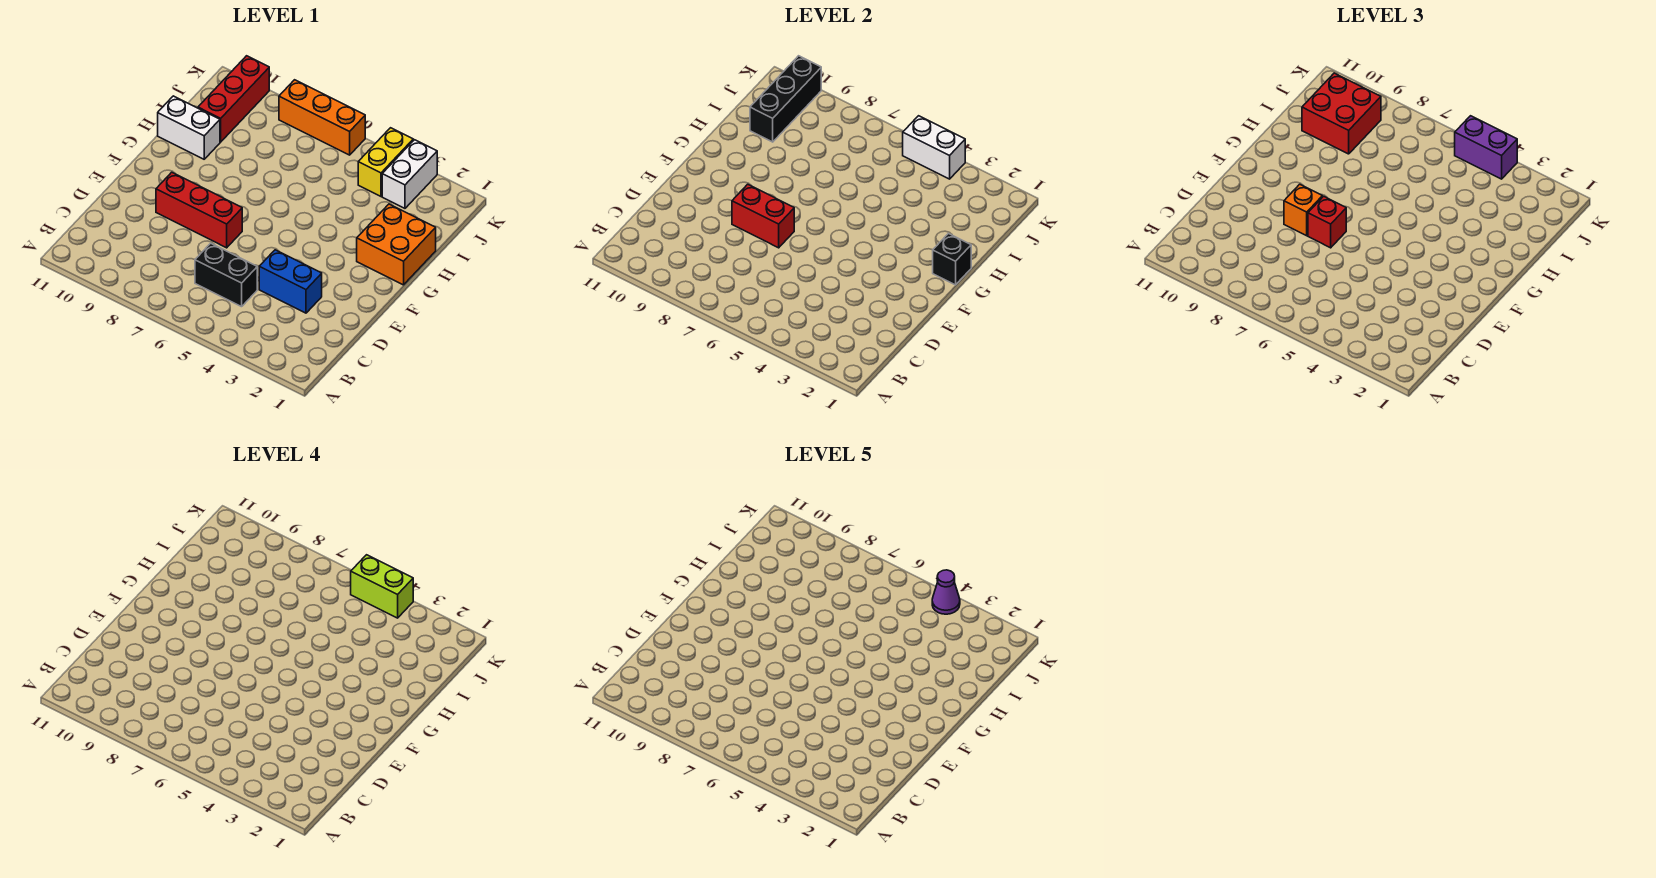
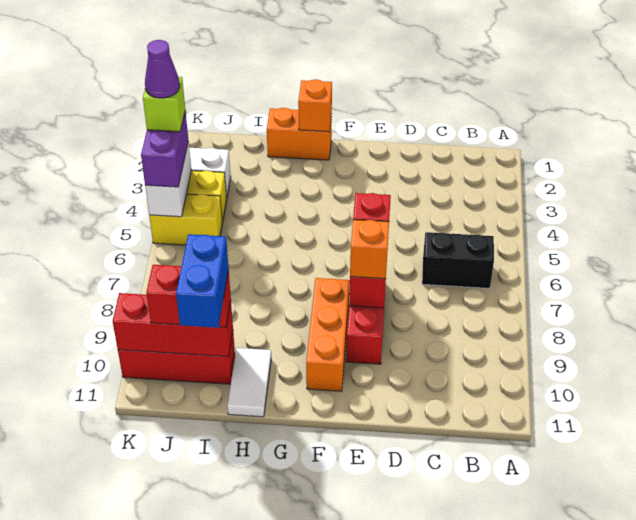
black 1x2 brick [195,243,257,307] -> black 1x2 brick turned to [422,232,494,288]
blue 1x2 brick [259,250,322,313] -> blue 1x2 brick moved to [176,234,229,328]
orange 2x2 brick [357,204,436,285] -> orange 1x2 brick [267,108,332,160]
black 1x1 brick [933,234,971,285] -> orange 1x1 brick [298,79,332,132]
white 1x2 brick [158,96,220,159] -> white 1x2 tile [227,348,271,417]
red 2x2 brick [1302,73,1381,154] -> red 1x2 brick [146,265,231,328]
black 1x3 brick [750,56,821,142] -> red 1x3 brick [113,293,233,357]
none -> yellow 1x2 brick [149,194,222,245]
lime 1x2 brick [351,555,413,618] -> lime 1x1 brick [143,77,185,132]
orange 1x3 brick [279,80,365,155] -> orange 1x3 brick moved to [306,278,350,391]

